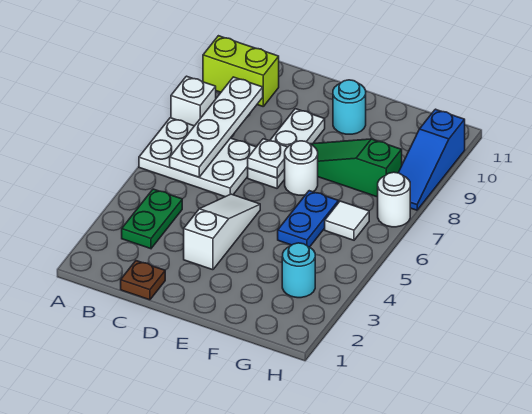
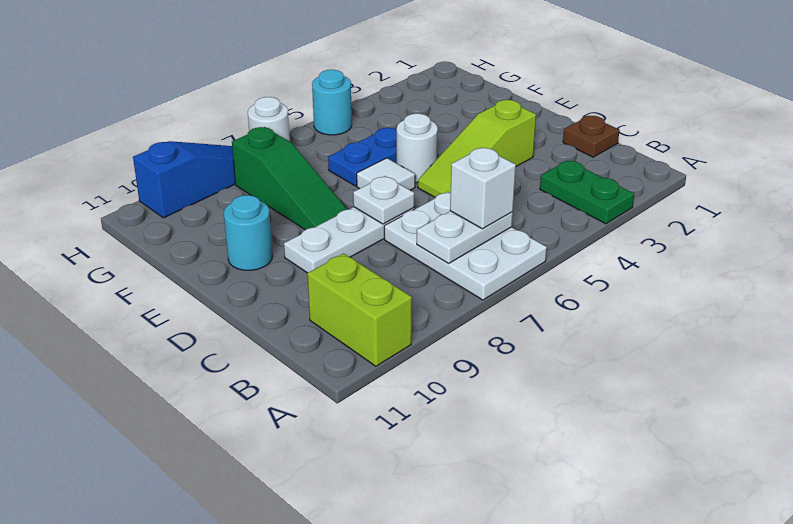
white 1x1 brick [171,76,216,126] -> white 1x1 brick moved to [450,147,516,229]
green 1x2 plate [122,189,182,249] -> green 1x2 plate turned to [540,160,634,224]
white 1x4 plate [170,77,263,177] -> white 1x2 plate [417,211,513,263]
white 1x3 slope [184,194,260,270] -> lime 1x3 slope [418,100,536,197]
white 1x1 round brick [285,141,318,195] -> white 1x1 round brick moved to [397,114,438,182]
cyan 1x1 round brick [282,243,315,298] -> cyan 1x1 round brick moved to [312,70,352,135]
white 1x1 tile [325,201,369,240] -> white 1x1 tile moved to [357,158,415,190]

